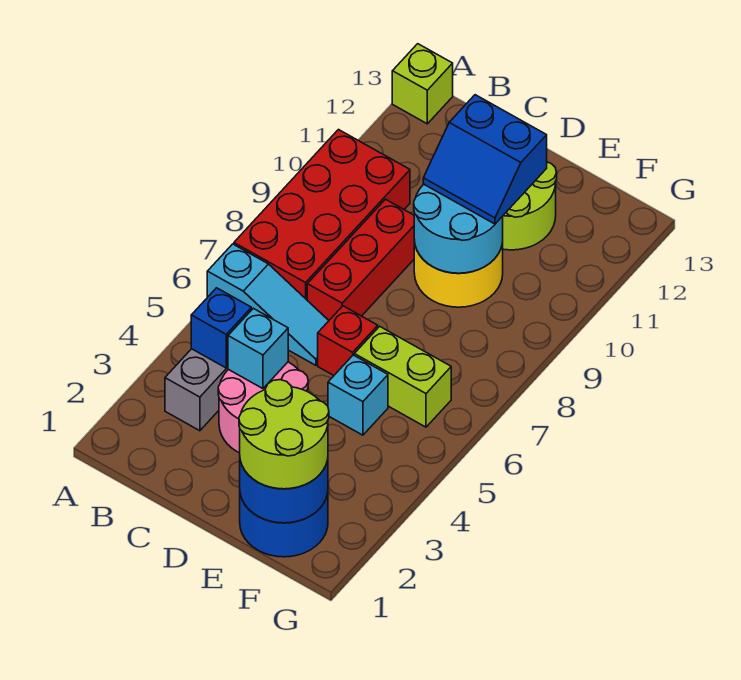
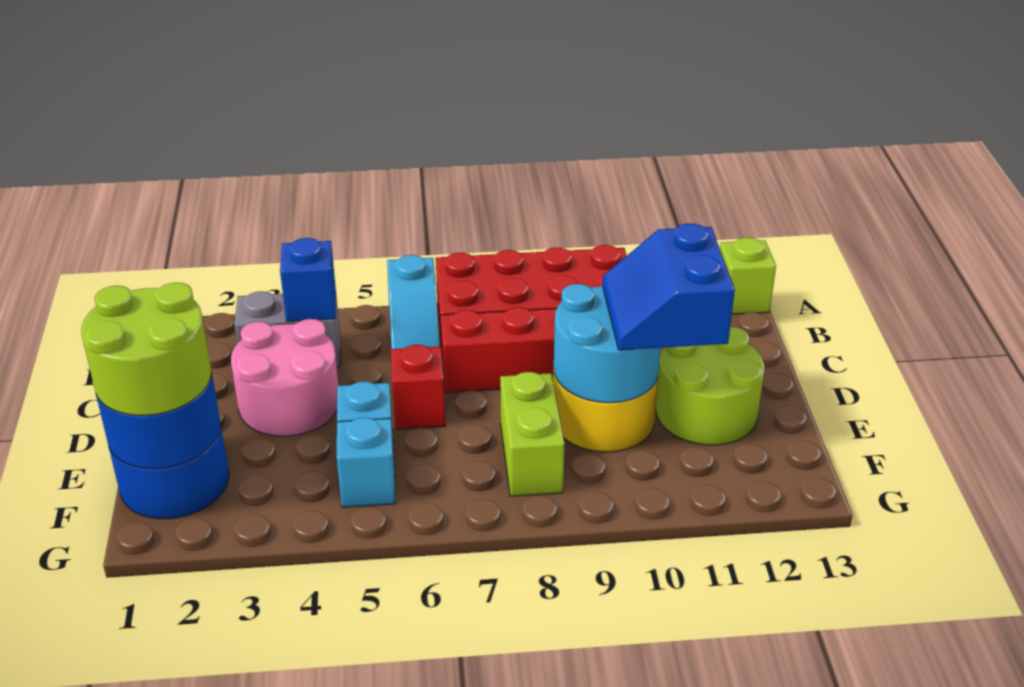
cyan 1x1 brick [228,308,288,389] -> cyan 1x1 brick moved to [337,417,396,507]
lime 1x2 brick [354,326,451,427] -> lime 1x2 brick moved to [500,372,564,496]

